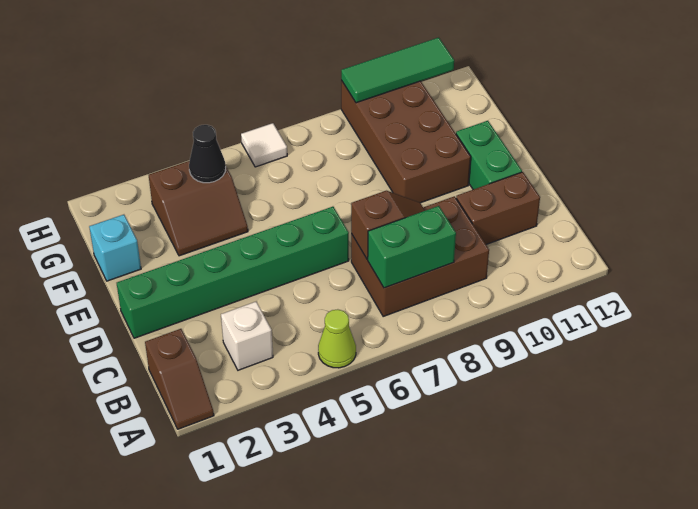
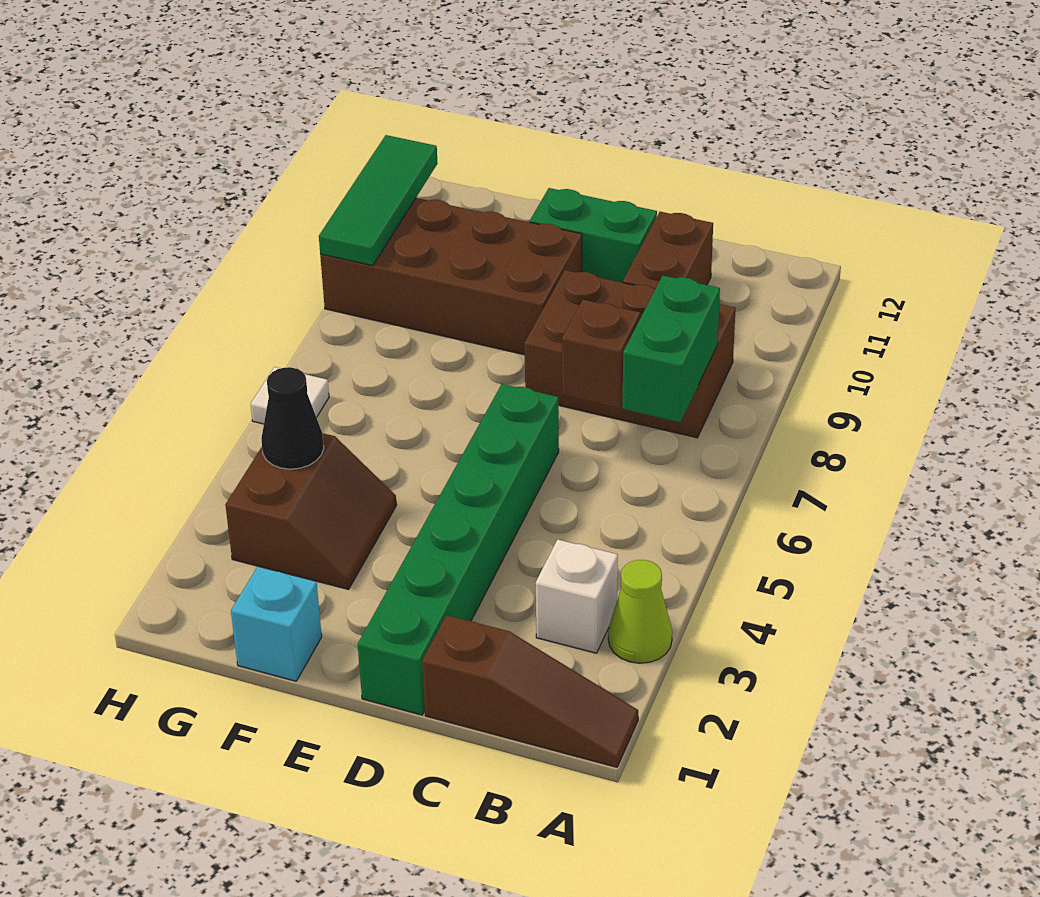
brown 1x2 slope [145,329,214,429] -> brown 1x3 slope [422,615,638,767]
lime 1x1 cone [318,309,356,368] -> lime 1x1 cone moved to [608,560,672,663]
brown 2x3 brick [351,196,489,316] -> brown 2x3 brick turned to [524,270,736,438]

